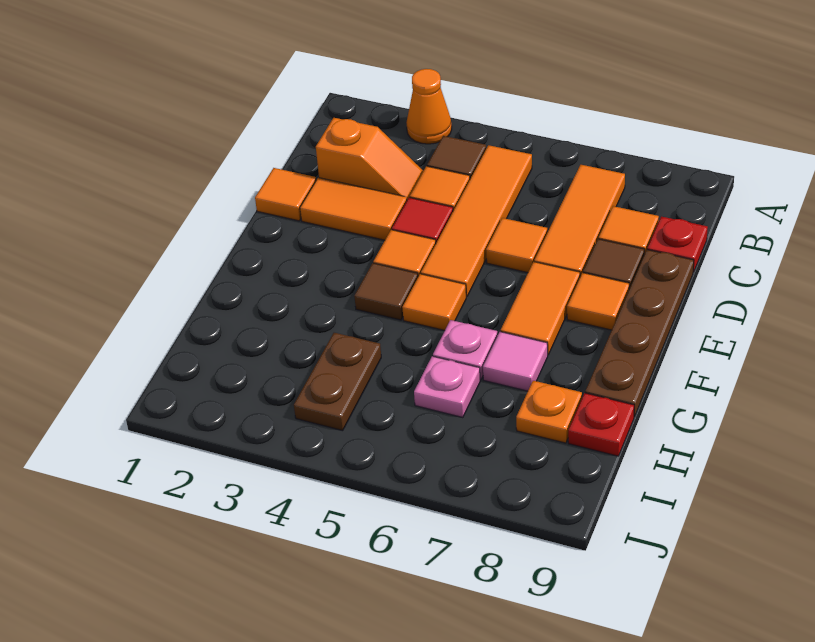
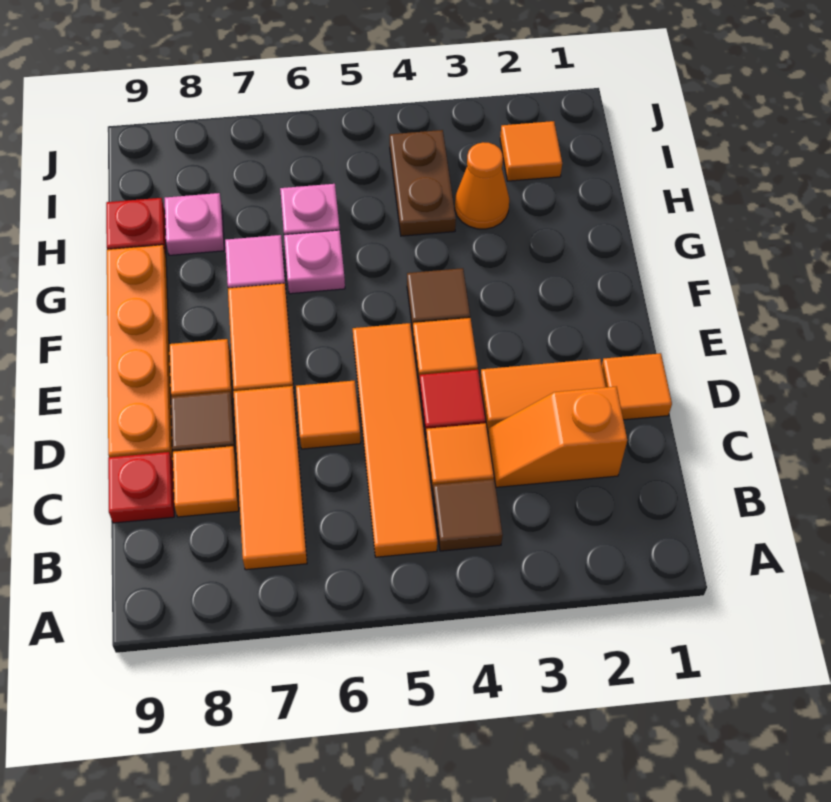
orange 1x1 cone [406,69,452,144] -> orange 1x1 cone moved to [455,142,509,229]
brown 1x4 plate [585,250,694,417] -> orange 1x4 plate [107,245,173,461]
orange 1x1 tile [402,274,466,331] -> orange 1x1 tile moved to [500,121,562,181]
orange 1x1 plate [516,381,582,443] -> pink 1x1 plate [165,193,224,255]

